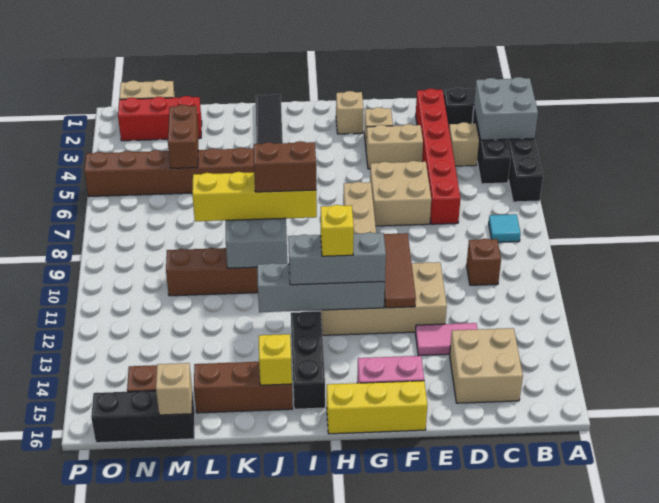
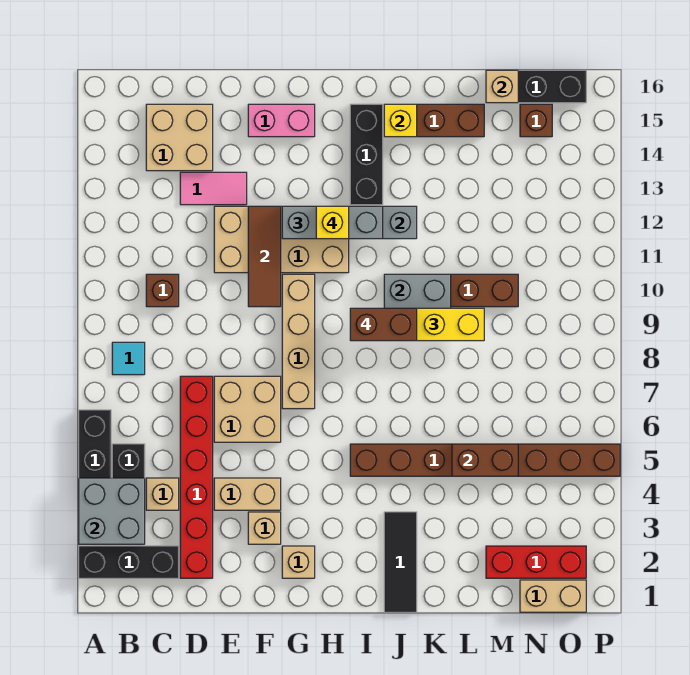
yellow 1x3 brick [327,381,427,434] -> none
brown 1x2 brick [168,105,199,168] -> brown 1x2 brick turned to [452,444,518,476]

